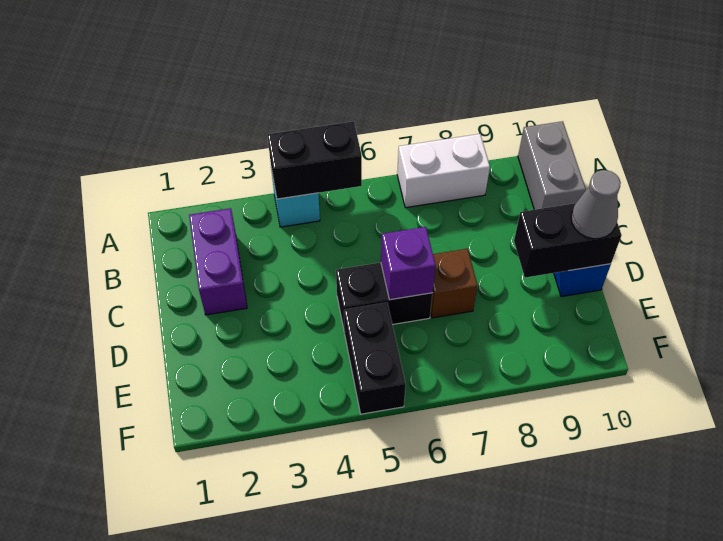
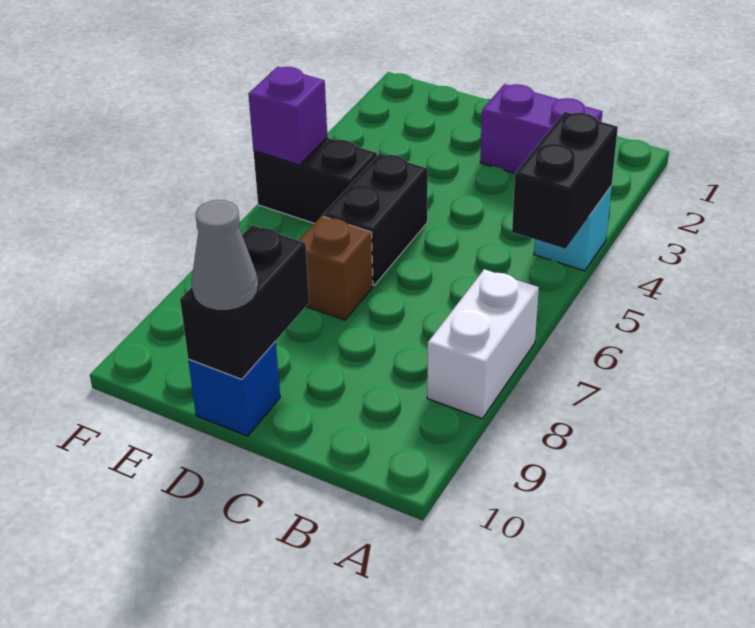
grey 1x2 brick [518,121,586,210] -> none
purple 1x1 brick [381,227,436,300] -> purple 1x1 brick moved to [248,67,327,165]

